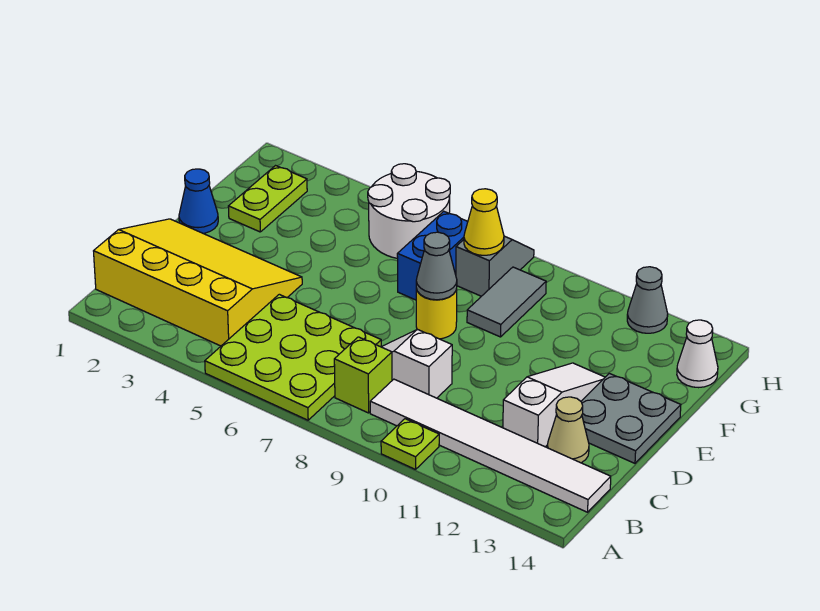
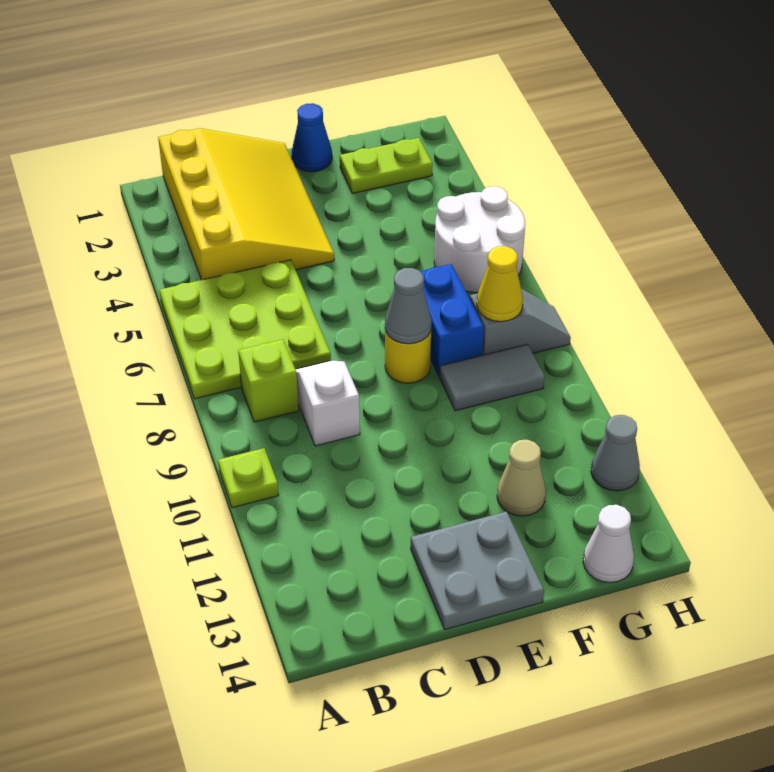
white 1x6 tile [370,379,611,512] -> none
white 1x3 slope [503,363,605,447] -> none
tan 1x1 cone [547,397,589,463] -> tan 1x1 cone moved to [497,440,546,516]
blue 1x2 brick [397,211,468,300] -> blue 1x2 brick turned to [420,264,484,376]

